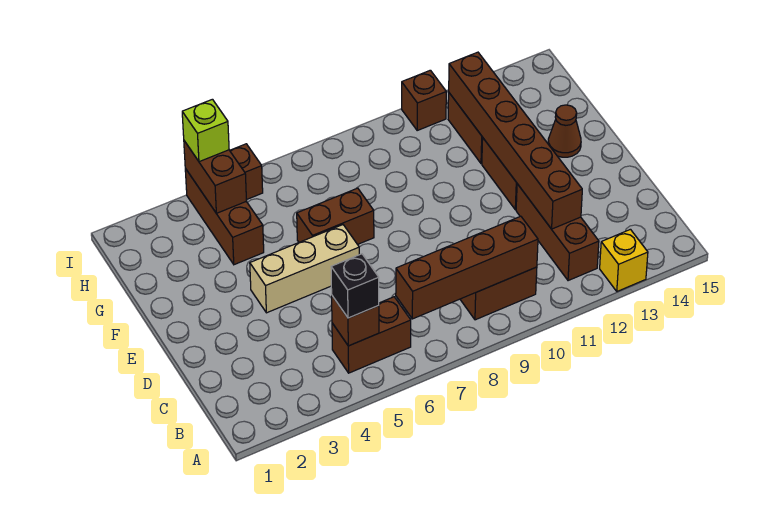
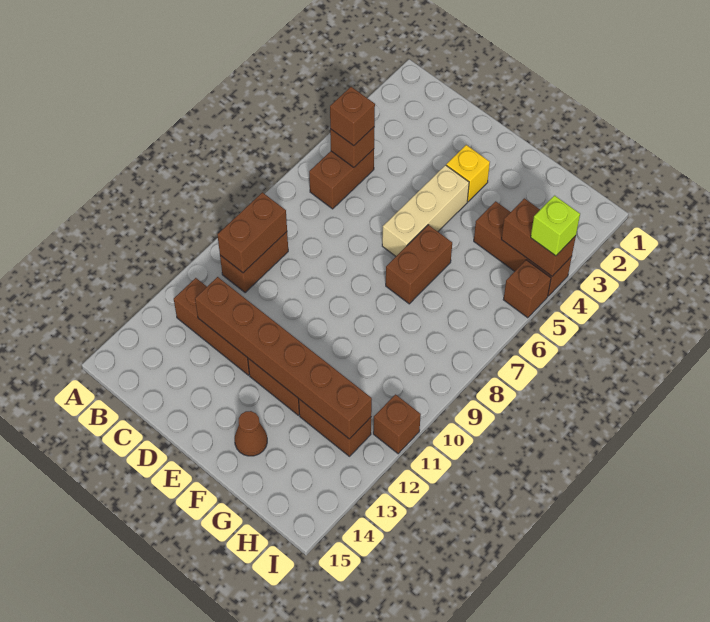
yellow 1x1 brick [600,229,648,291] -> yellow 1x1 brick moved to [446,145,490,202]
black 1x1 brick [331,254,379,318] -> brown 1x1 brick [330,87,375,146]
brown 1x4 brick [396,216,538,319] -> brown 1x2 brick [217,192,287,273]

